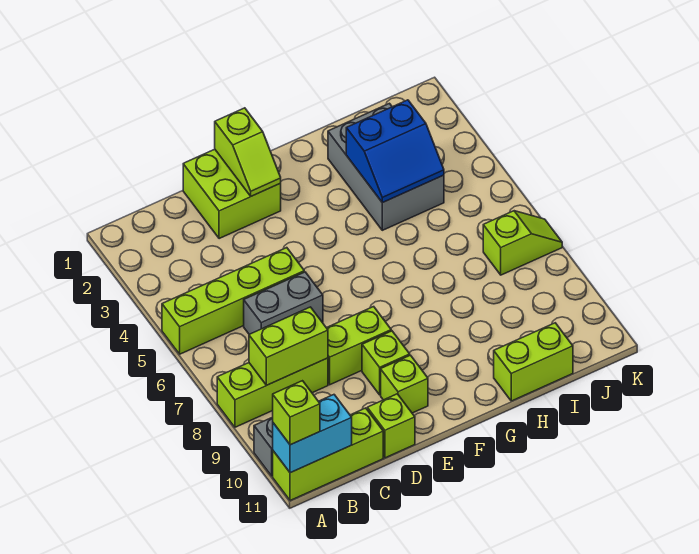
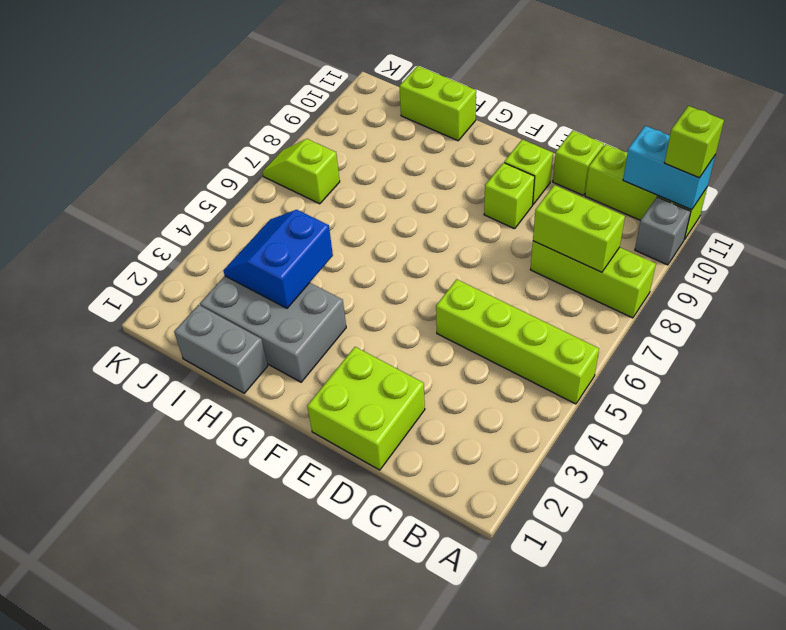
grey 1x2 brick [244,272,323,334] -> grey 1x2 brick moved to [174,305,268,393]
lime 1x2 brick [327,307,391,385] -> none
lime 1x2 slope [215,108,281,196] -> none
grey 2x3 brick [328,103,444,230] -> grey 2x3 brick turned to [200,276,346,382]
blue 2x2 slope [346,100,444,203] -> blue 2x2 slope turned to [223,210,333,308]

